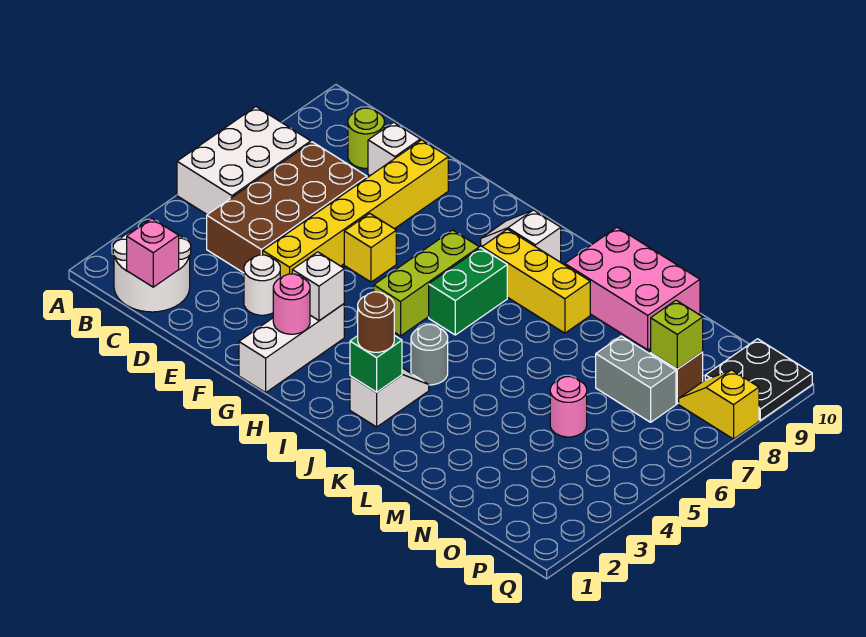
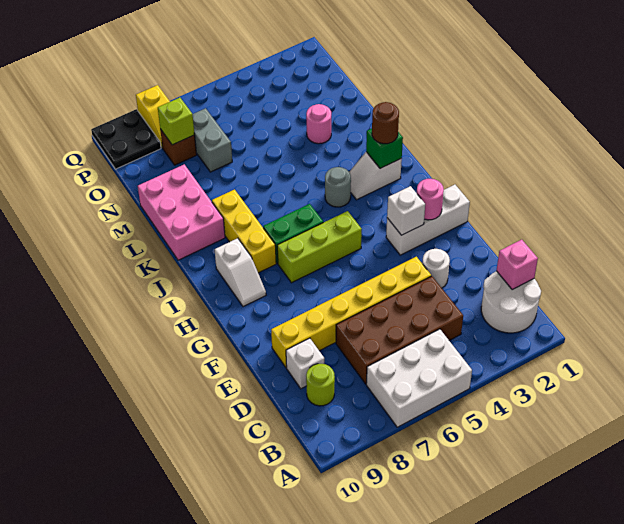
yellow 1x1 brick [344,213,396,282] -> none
pink 1x1 round brick [550,377,587,437] -> pink 1x1 round brick moved to [306,104,331,144]

